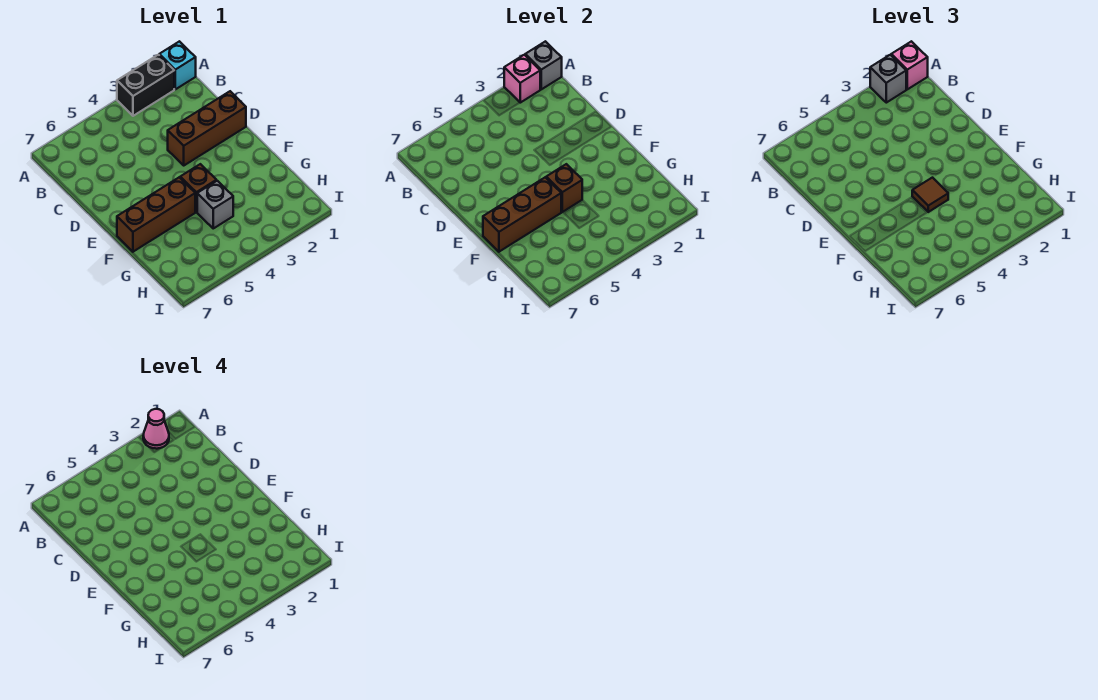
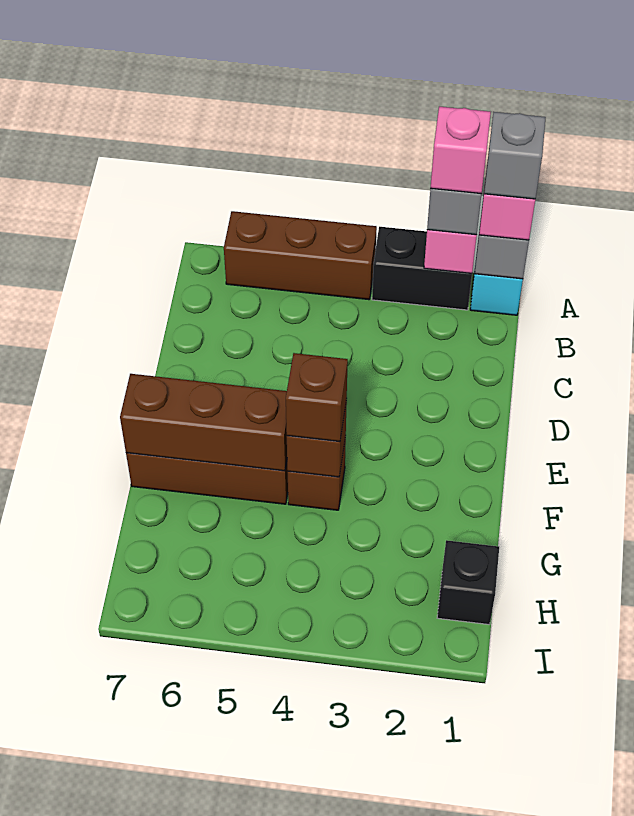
pink 1x1 cone [143,409,169,449] -> pink 1x1 brick [431,106,491,194]
brown 1x3 brick [168,91,246,165] -> brown 1x3 brick moved to [224,211,377,300]
brown 1x1 tile [912,178,948,212] -> brown 1x1 brick [286,353,348,442]
grey 1x1 brick [197,181,233,228] -> grey 1x1 brick moved to [484,112,546,199]
none -> black 1x1 brick [437,540,499,625]

